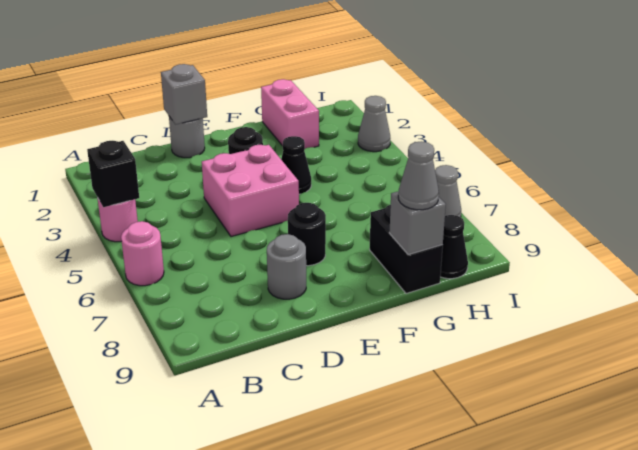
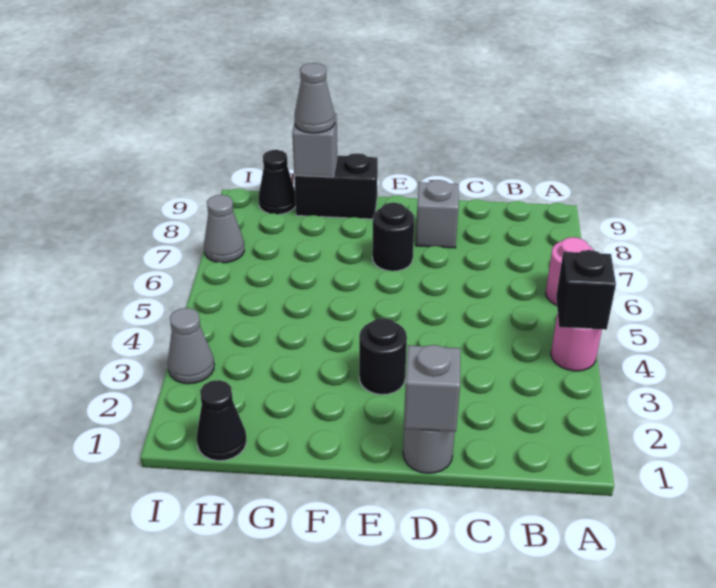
pink 2x2 brick [202,145,299,237] -> none
grey 1x1 round brick [267,234,306,299] -> grey 1x1 brick [416,180,459,248]
black 1x1 cone [281,136,311,194] -> black 1x1 cone moved to [197,380,246,461]
pink 1x2 brick [261,79,319,149] -> none
black 1x2 brick [370,205,443,294] -> black 1x2 brick turned to [294,153,378,219]

